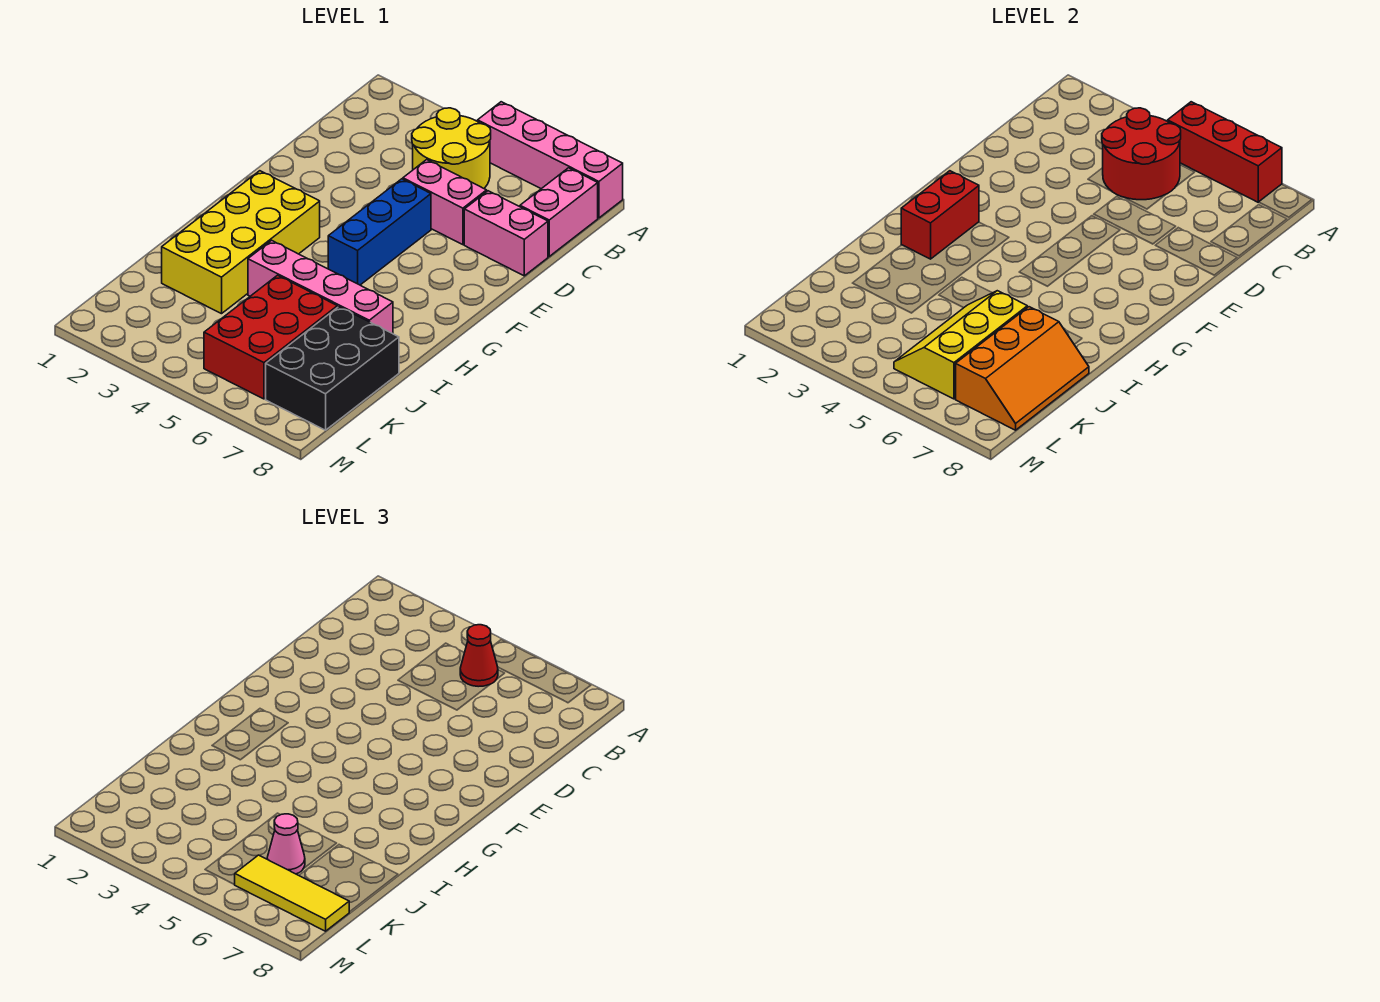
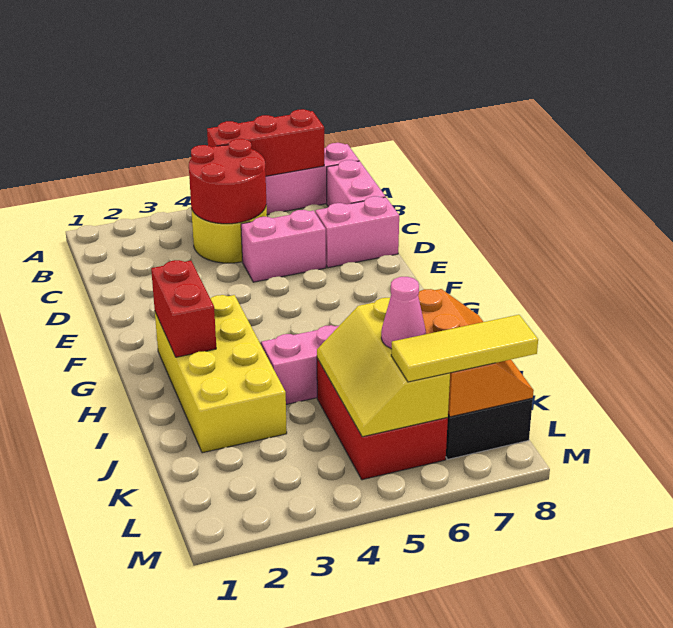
red 1x1 cone [460,625,498,687] -> none
blue 1x3 brick [328,179,431,285] -> none

